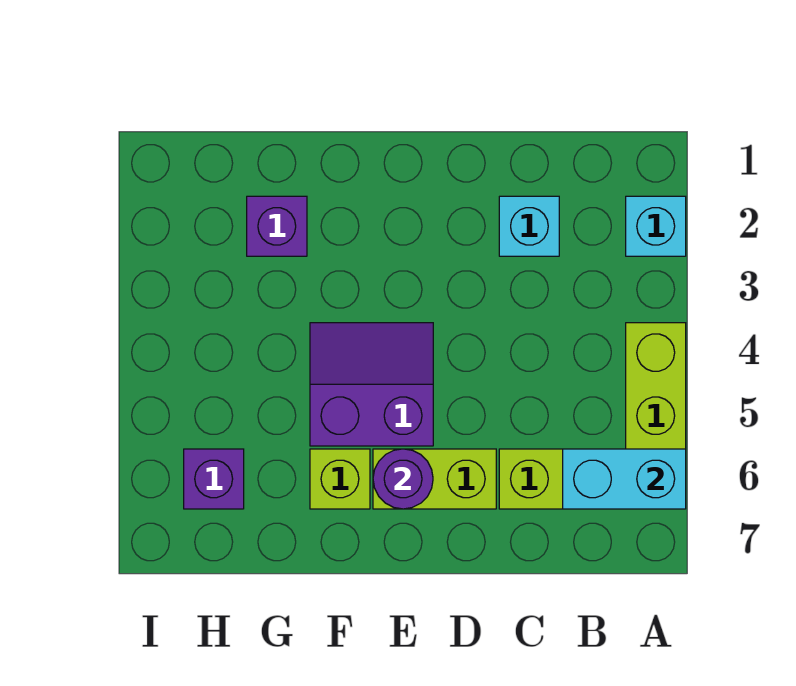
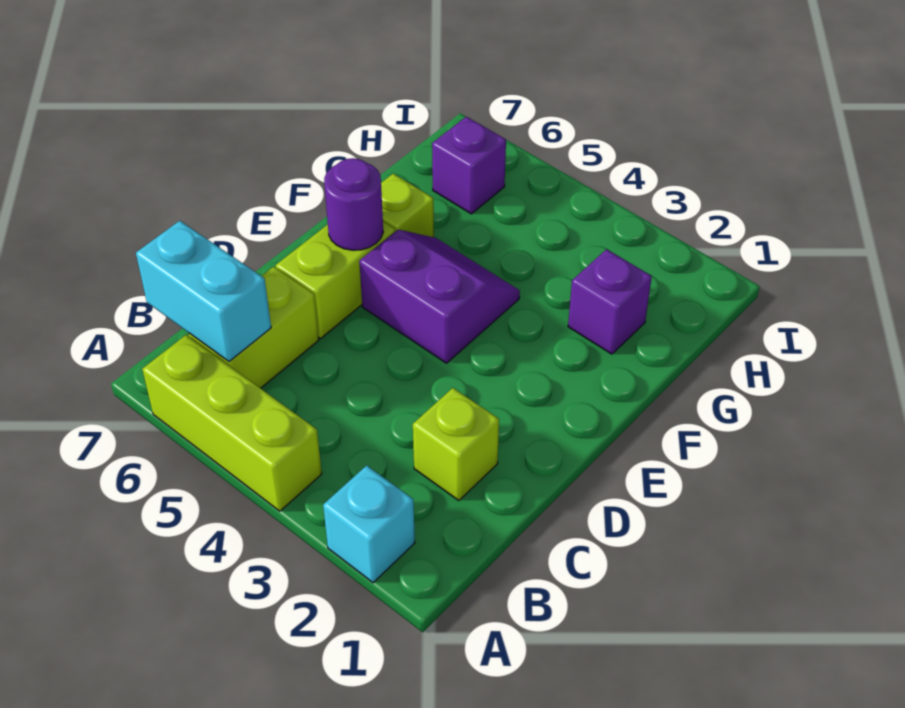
cyan 1x2 brick [563,449,686,509] -> cyan 1x2 brick turned to [136,221,271,361]
cyan 1x1 brick [499,196,559,256] -> lime 1x1 brick [413,388,499,501]
purple 2x2 slope [310,323,433,446] -> purple 2x2 slope turned to [359,230,520,363]

